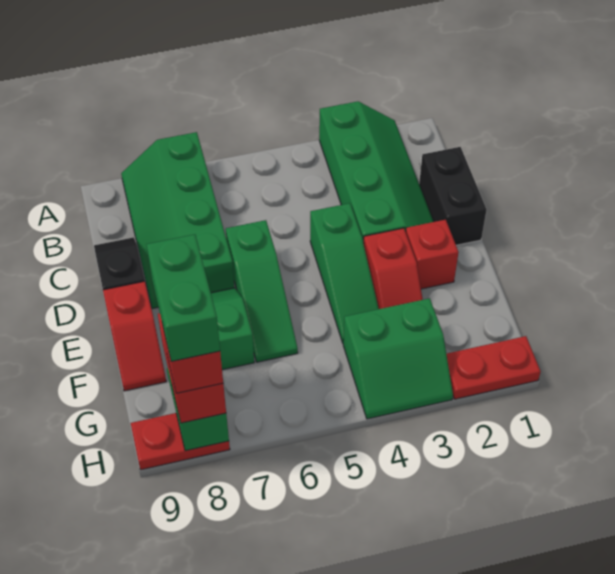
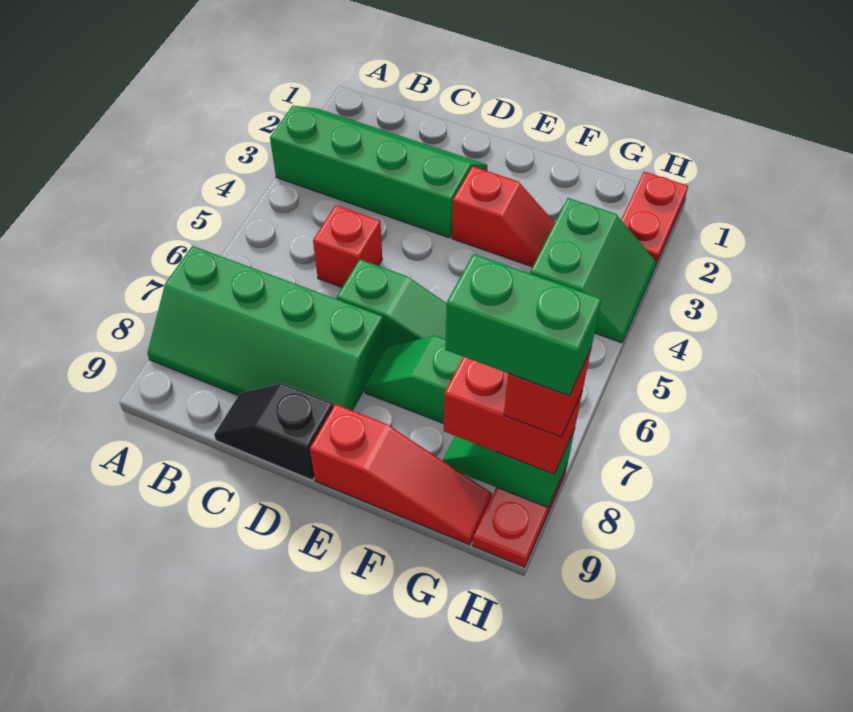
black 1x2 brick [419,147,487,245] -> none
green 1x3 slope [310,203,379,343] -> none
red 1x1 brick [406,220,459,289] -> red 1x1 brick moved to [313,205,382,287]
red 1x2 slope [103,281,166,391] -> red 1x3 slope [310,404,492,545]

